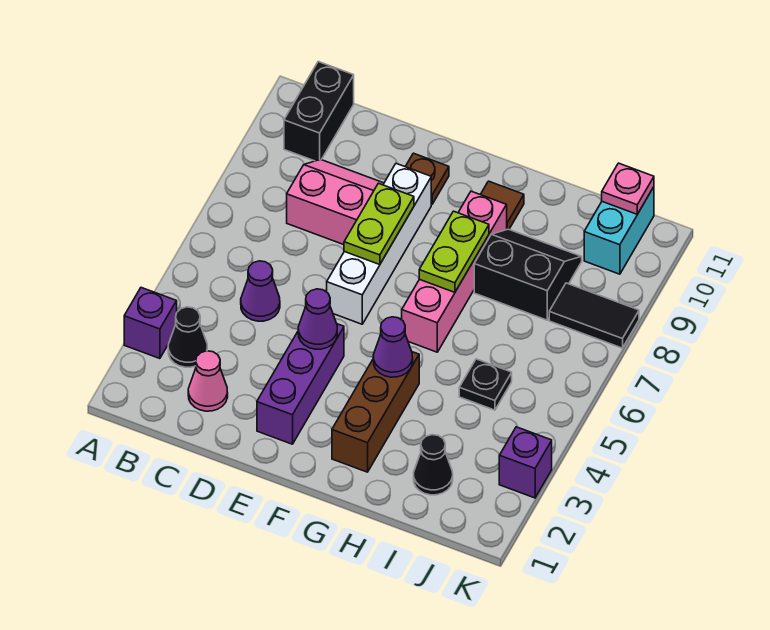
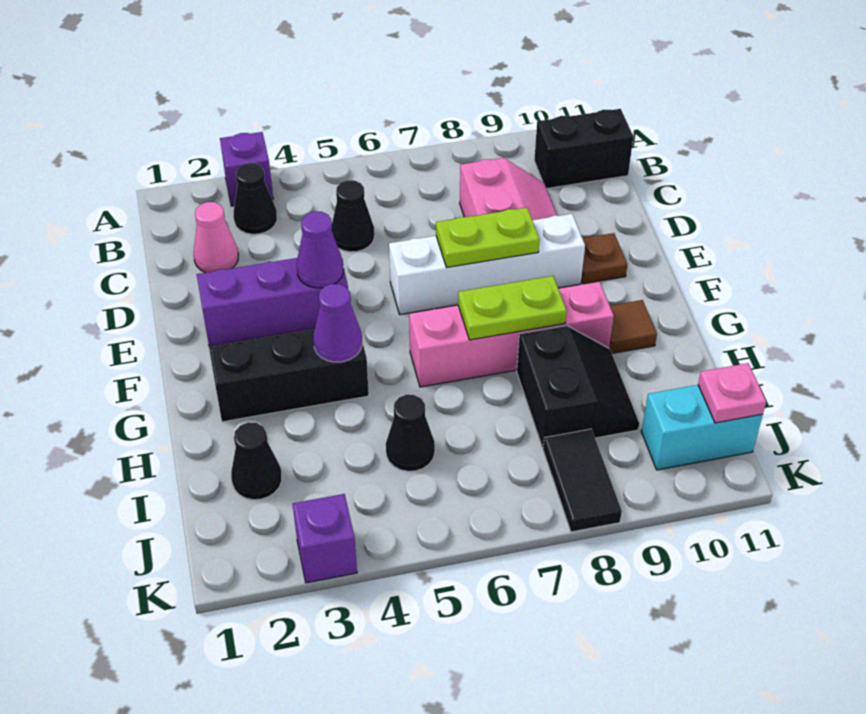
purple 1x1 cone [241,261,280,321] -> black 1x1 cone [332,180,374,252]
brown 1x3 brick [332,352,419,472] -> black 1x3 brick [209,329,369,422]
black 1x1 plate [459,359,512,410] -> black 1x1 cone [386,395,435,471]

